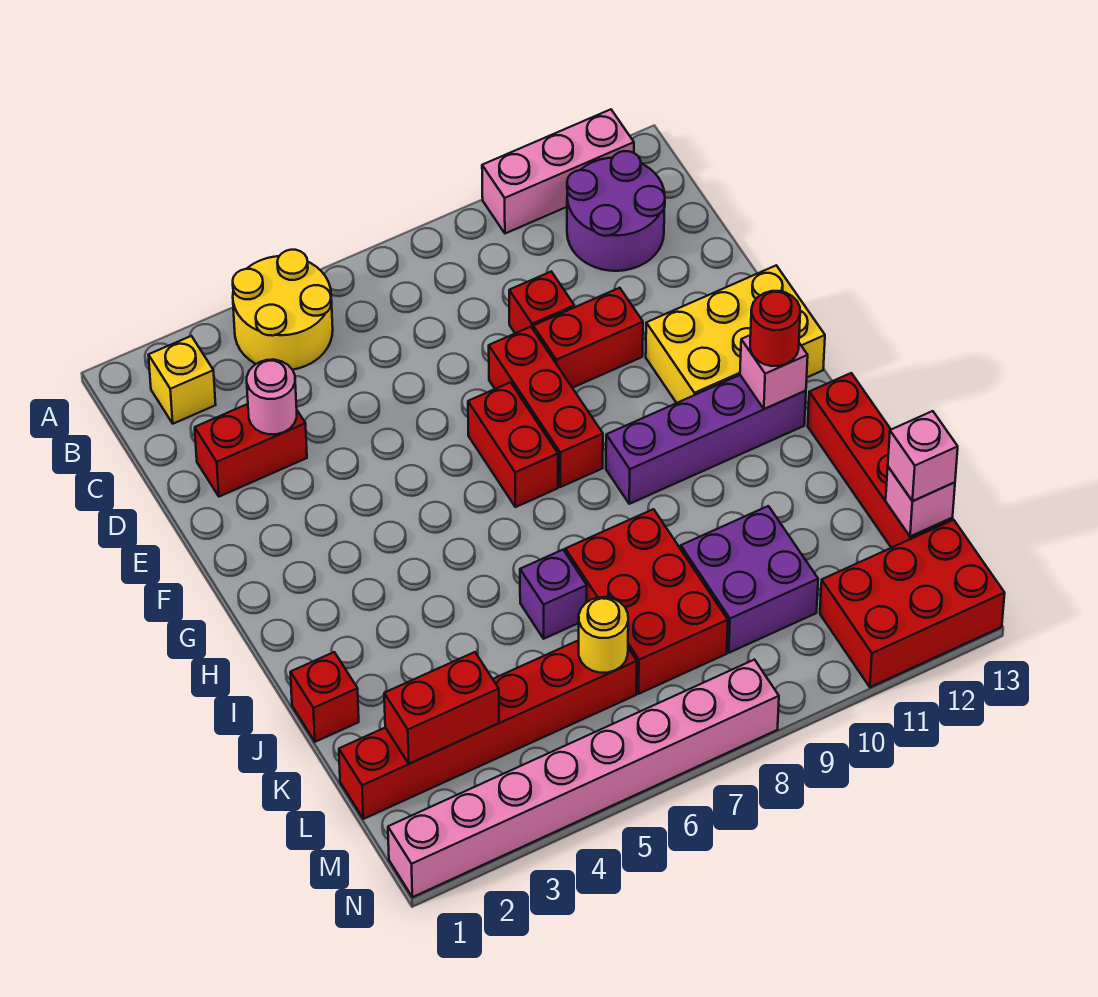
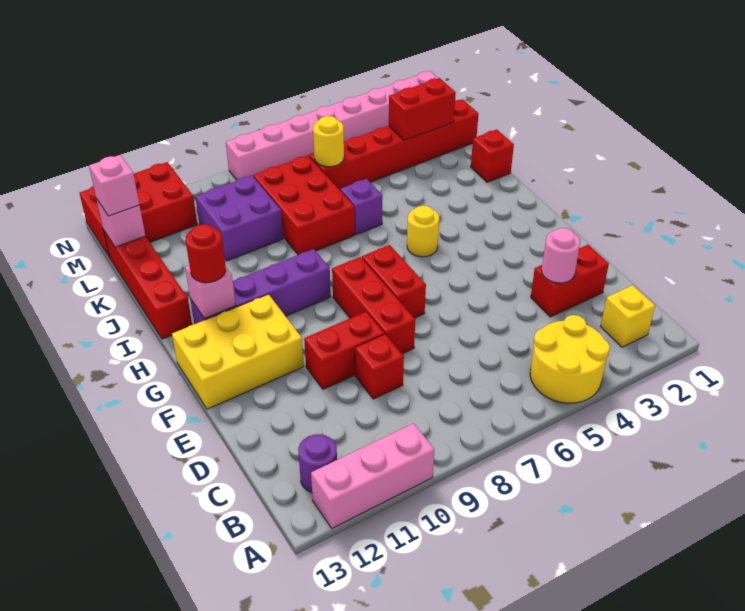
purple 2x2 round brick [567,151,665,271] -> purple 1x1 round brick [298,434,337,493]
none -> yellow 1x1 round brick [407,205,439,257]

